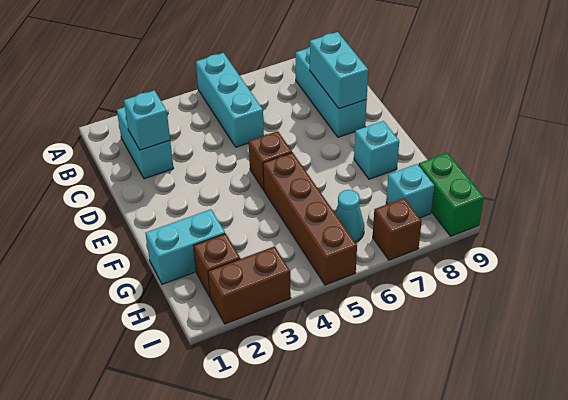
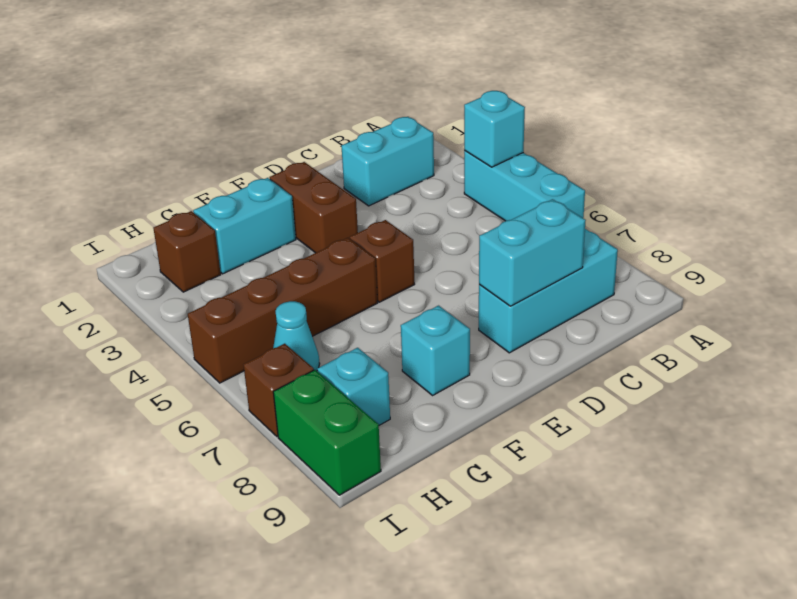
cyan 1x3 brick [196,53,264,147] -> cyan 1x3 brick turned to [464,150,585,221]
cyan 1x1 brick [124,90,170,150] -> cyan 1x1 brick moved to [464,91,525,167]
cyan 1x2 brick [146,209,225,284] -> cyan 1x2 brick turned to [193,178,296,274]
green 1x2 brick [419,153,484,236] -> green 1x2 brick turned to [273,370,381,495]
brown 1x2 brick [208,246,291,324] -> brown 1x2 brick moved to [270,162,358,253]

